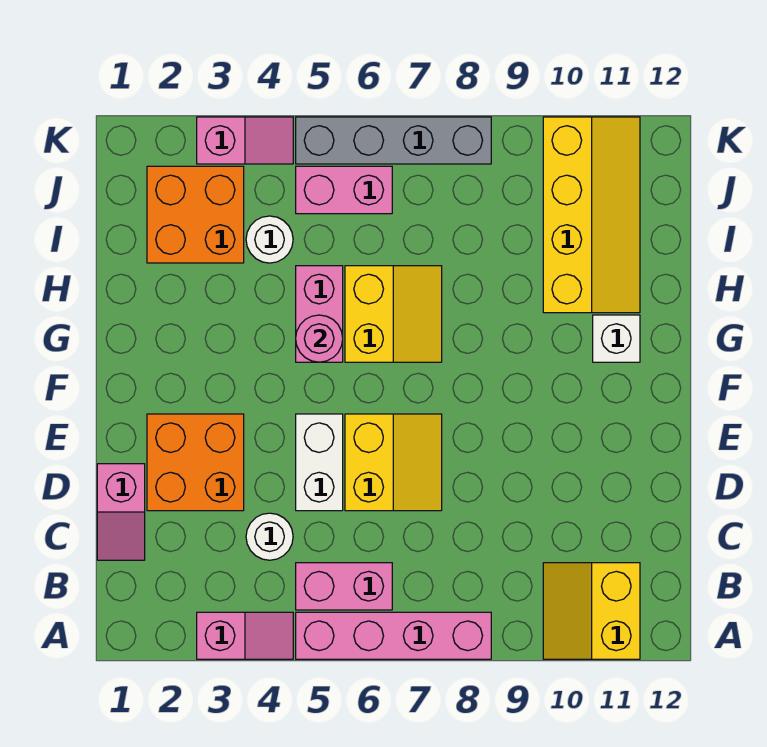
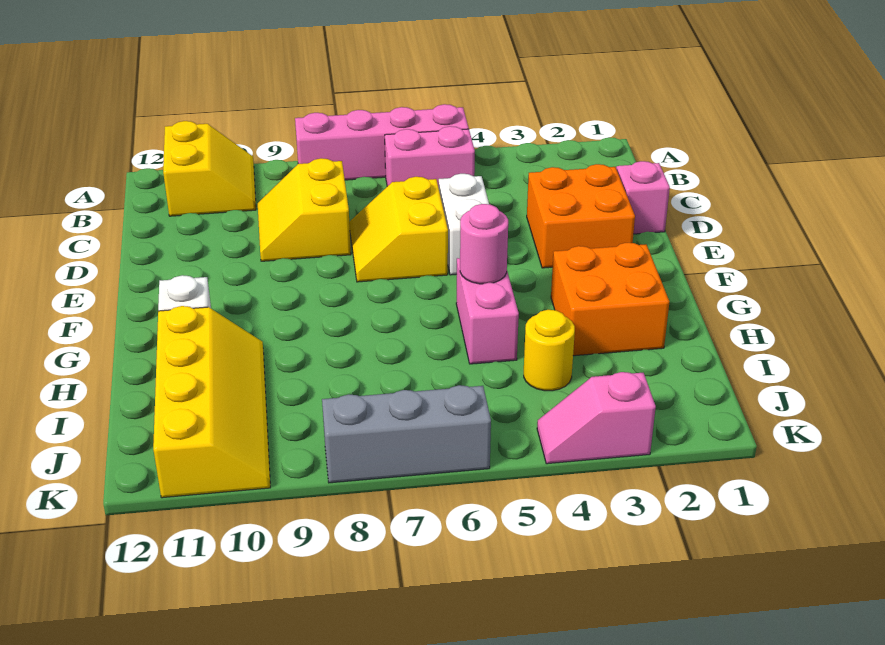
pink 1x2 slope [197,612,293,659] -> none
white 1x1 round brick [246,513,293,560] -> none
yellow 2x2 slope [345,266,442,362] -> yellow 2x2 slope moved to [258,158,351,261]
yellow 2x4 slope [543,117,640,313] -> yellow 2x4 slope turned to [153,306,270,498]
orange 2x2 brick [147,166,244,263] -> orange 2x2 brick moved to [551,243,669,356]
white 1x1 round brick [246,216,293,263] -> yellow 1x1 round brick [524,310,575,391]
pink 1x2 brick [296,166,392,214] -> none
grey 1x4 brick [296,117,491,164] -> grey 1x3 brick [322,385,491,483]

